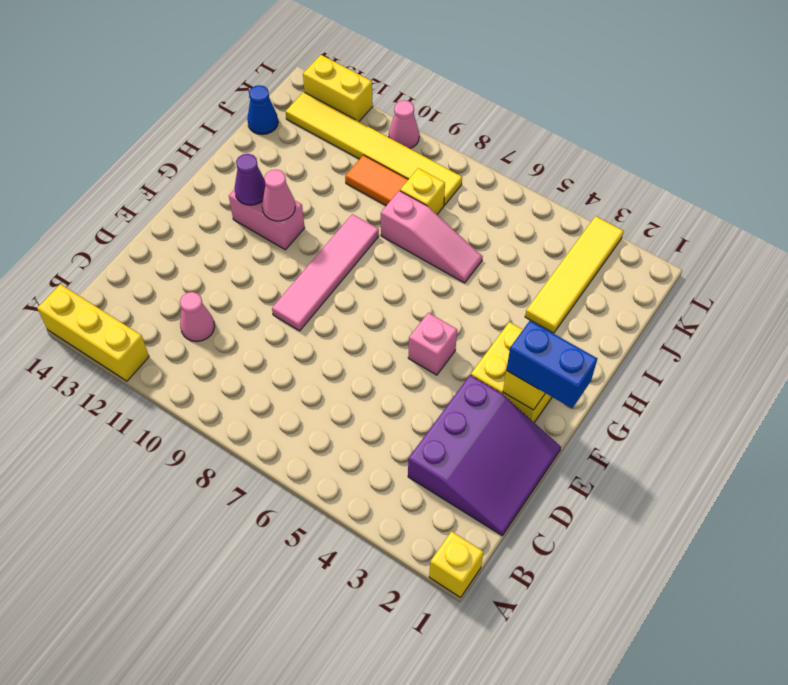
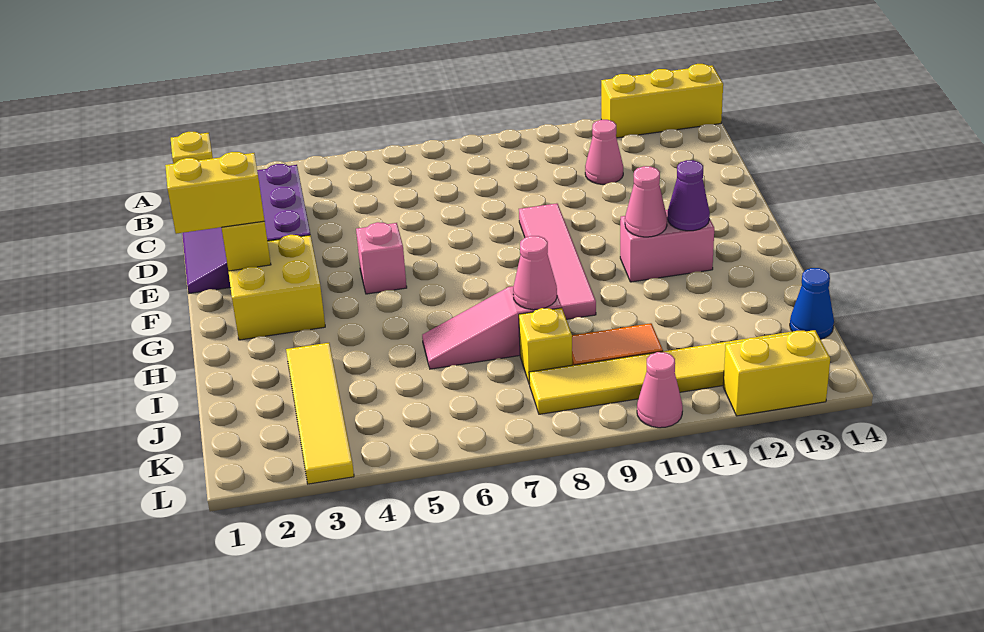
blue 1x2 brick [506,320,598,408] -> yellow 1x2 brick [165,152,265,234]
none -> pink 1x1 cone [513,236,557,310]

